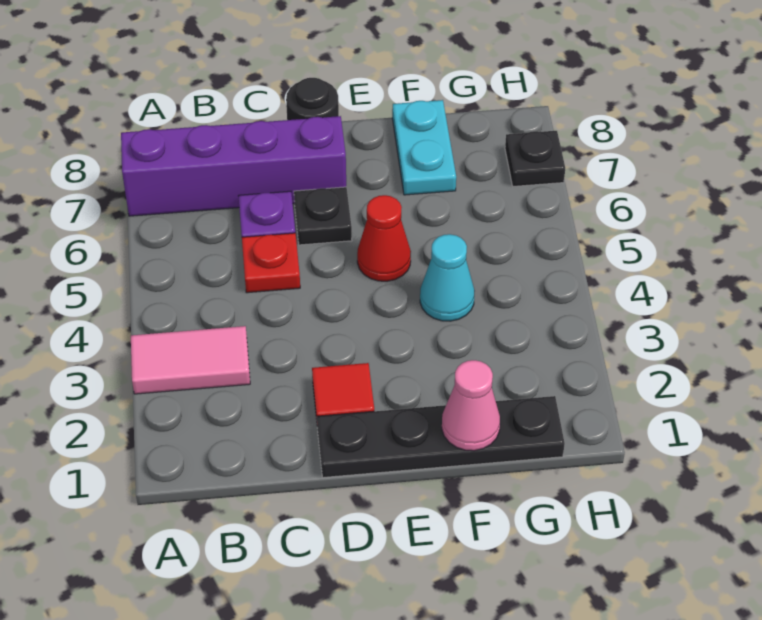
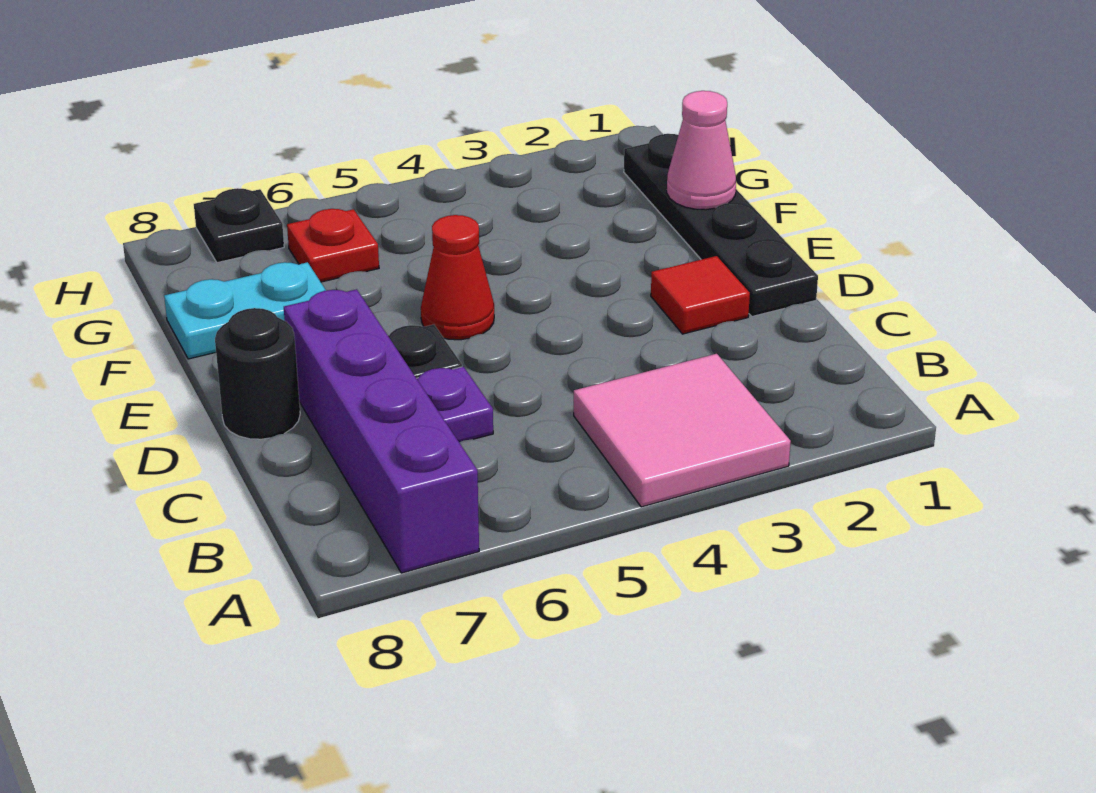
pink 1x2 tile [131,326,250,394] -> pink 2x2 tile [574,354,791,507]
red 1x1 plate [242,233,300,293] -> red 1x1 plate moved to [287,209,379,282]
cyan 1x1 cone [420,234,475,321] -> none

